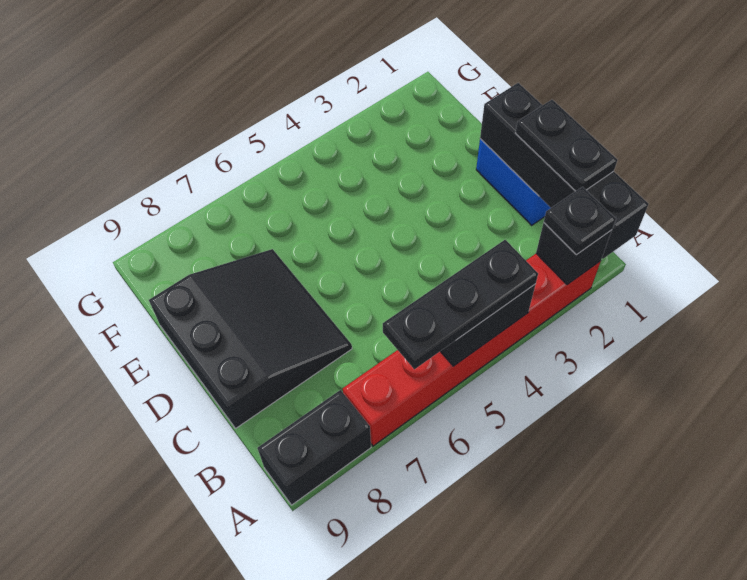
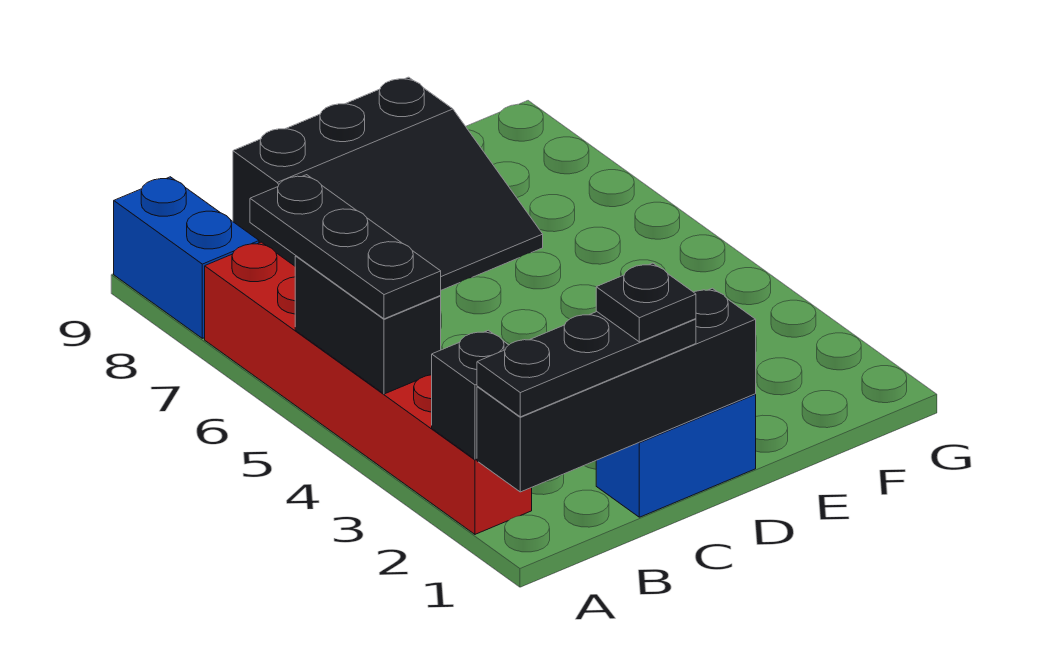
black 1x1 plate [544,187,616,255] -> black 1x1 plate moved to [596,263,696,342]
black 1x2 brick [258,390,371,505] -> blue 1x2 brick [114,177,259,338]
black 1x2 plate [516,100,618,191] -> black 1x3 plate [477,312,696,417]

